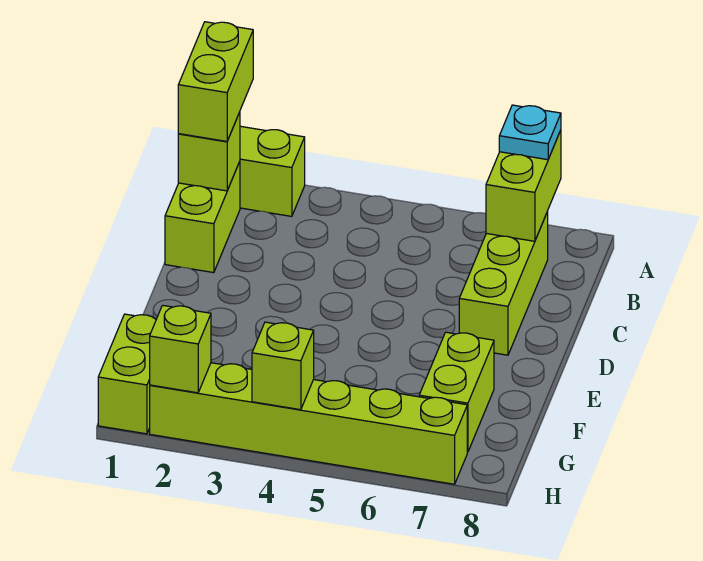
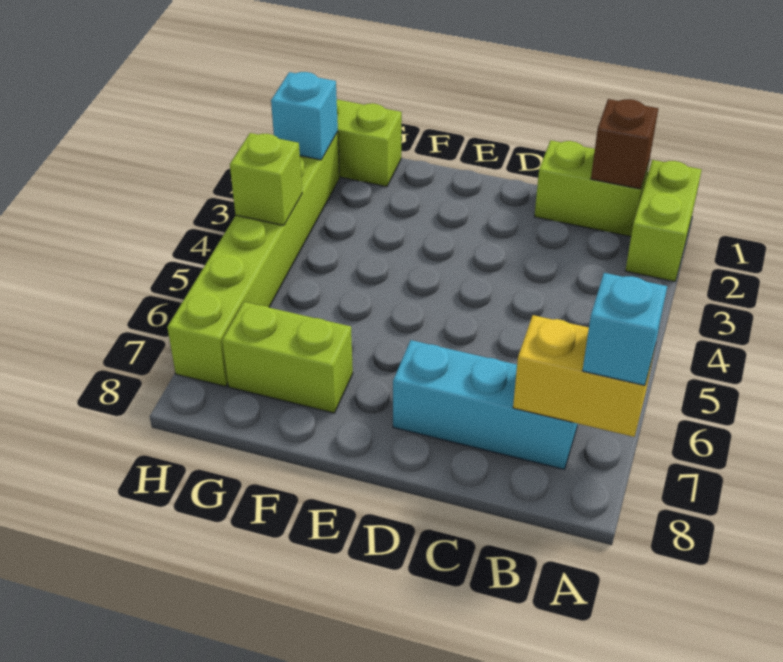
lime 1x2 brick [178,22,253,141] -> none
lime 1x2 brick [486,130,561,241] -> yellow 1x2 brick [513,315,655,437]
cyan 1x1 plate [499,105,561,160] -> cyan 1x1 brick [583,273,667,385]
lime 1x1 brick [178,112,240,191] -> brown 1x1 brick [591,99,658,189]
lime 1x3 brick [459,212,548,355] -> cyan 1x3 brick [393,340,578,469]
lime 1x1 brick [150,305,211,393] -> cyan 1x1 brick [271,72,338,160]

